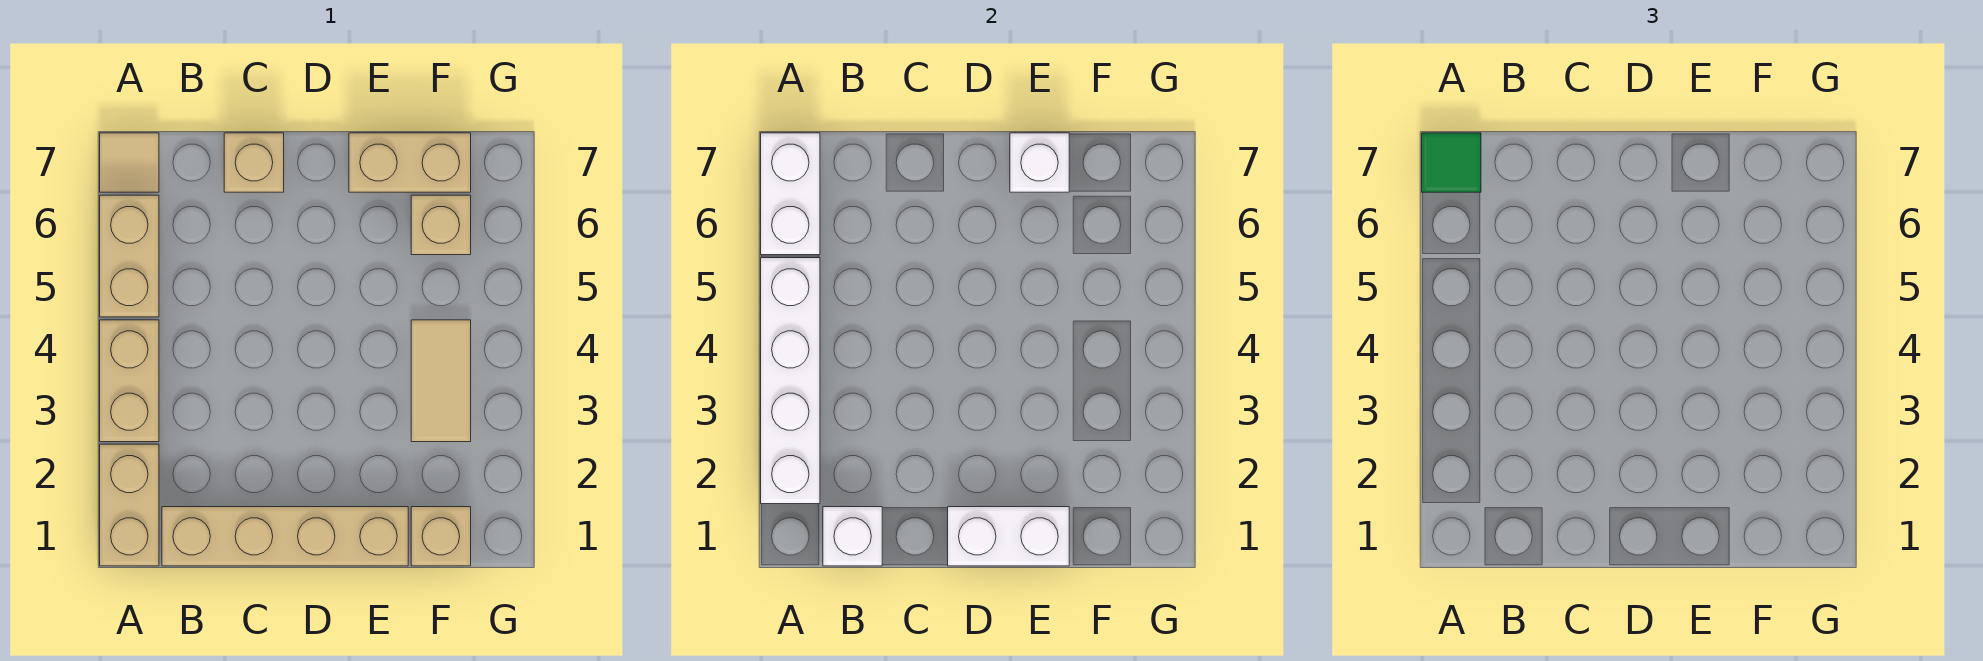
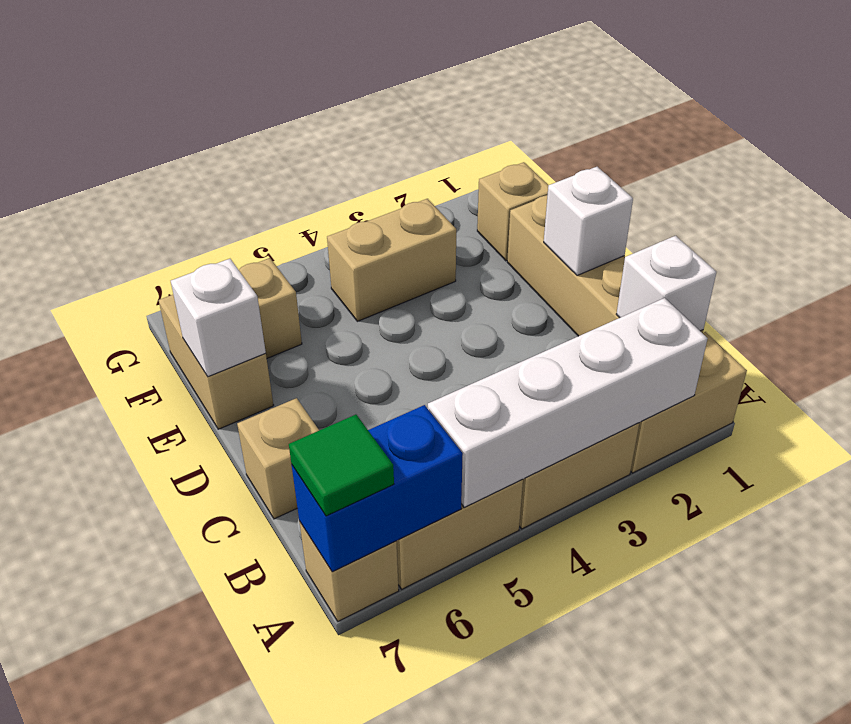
white 1x2 brick [761,133,820,255] -> blue 1x2 brick [292,405,463,572]
tan 1x1 tile [100,133,159,192] -> tan 1x1 brick [299,521,399,621]
white 1x2 brick [948,507,1069,566] -> white 1x1 brick [544,167,633,276]
tan 1x2 tile [411,320,471,442] -> tan 1x2 brick [327,199,456,321]

